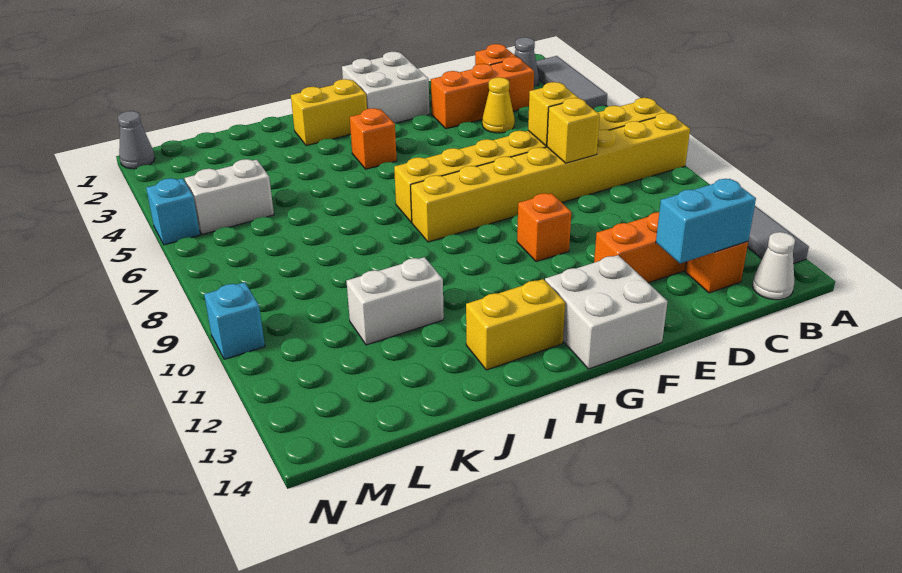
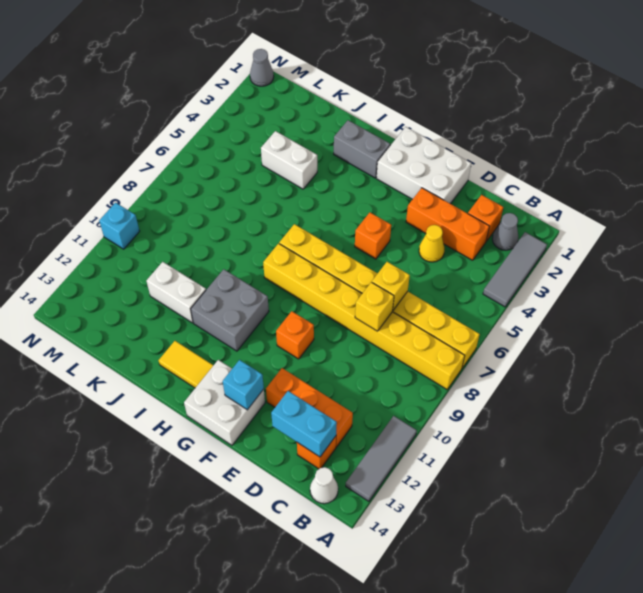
white 2x2 brick [342,52,429,123] -> white 2x3 brick [376,127,471,204]
yellow 1x2 brick [291,79,367,146] -> grey 1x2 brick [334,120,390,178]
orange 1x1 brick [350,108,397,169] -> orange 1x1 brick moved to [355,213,391,259]
none -> grey 2x2 brick [191,269,269,351]
yellow 1x2 brick [466,279,565,370] -> yellow 1x2 tile [159,341,214,388]
white 1x2 brick [185,159,274,234] -> white 1x2 brick moved to [261,131,317,189]
cyan 1x1 brick [146,178,200,245] -> cyan 1x1 brick moved to [223,360,264,410]

